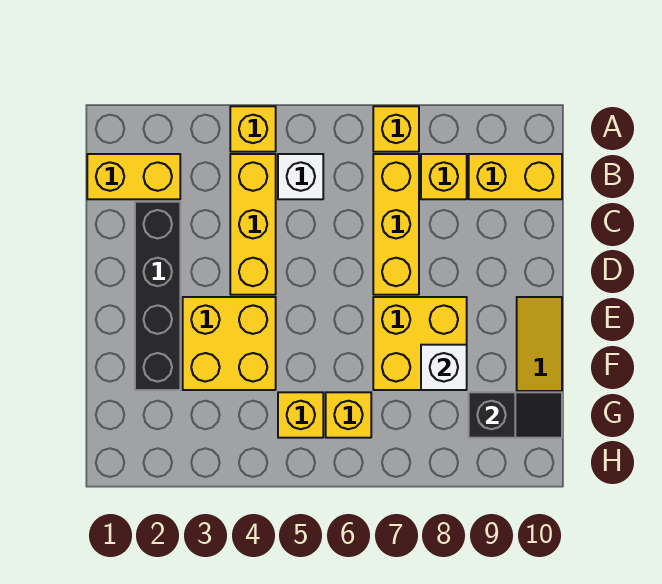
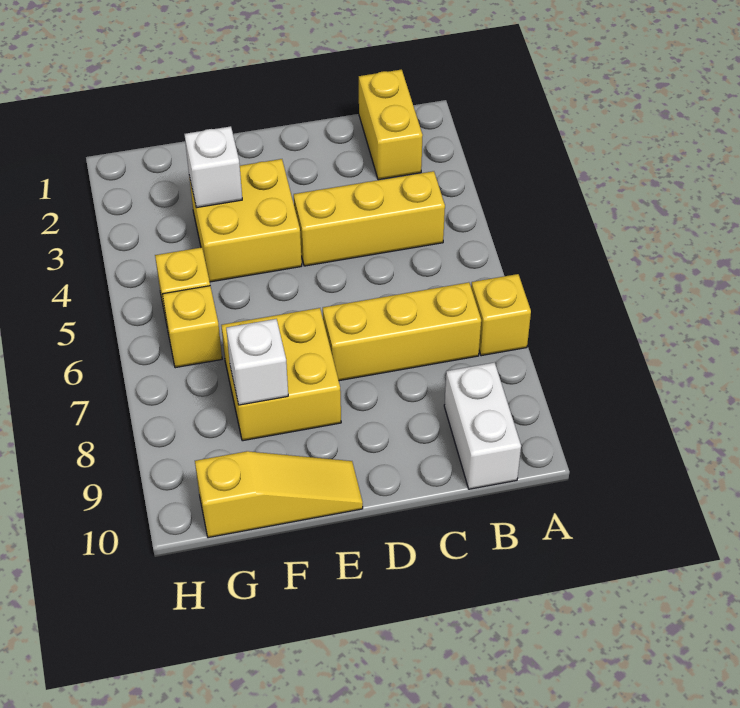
yellow 1x1 brick [230,106,276,152] -> none
white 1x1 brick [278,154,323,199] -> white 1x1 brick moved to [184,126,242,208]
yellow 1x1 brick [421,154,467,199] -> none
yellow 1x2 brick [469,154,562,199] -> white 1x2 brick [444,362,521,489]
black 1x4 brick [135,202,180,390] -> none
black 1x2 slope [469,392,562,438] -> none

